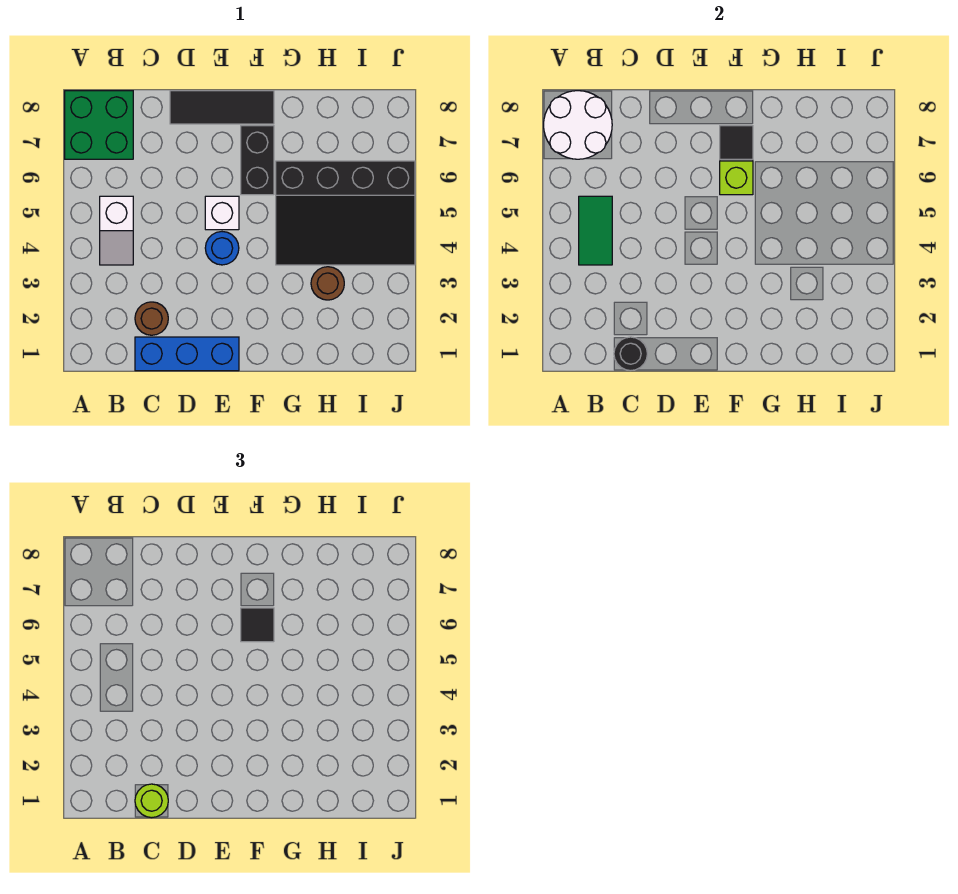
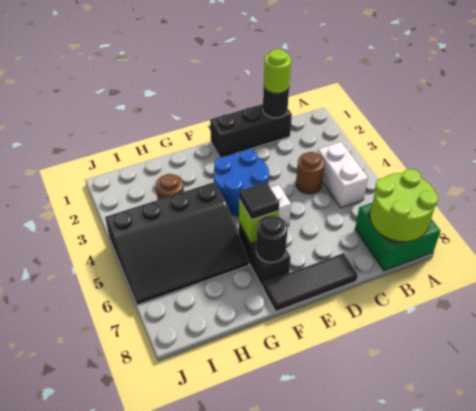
white 2x2 round brick [544,91,612,159] -> lime 2x2 round brick [370,169,439,242]
white 1x2 slope [100,196,133,265] -> white 1x2 brick [318,142,368,208]
green 1x2 tile [579,196,612,265] -> none
blue 1x3 brick [135,337,239,371] -> black 1x3 brick [210,104,292,158]
brown 1x1 round brick [135,302,168,335] -> brown 1x1 round brick moved to [296,152,325,194]
blue 1x1 round brick [205,232,239,265] -> blue 2x2 round brick [214,149,269,216]
black 1x1 tile [720,126,753,159] -> black 1x1 round brick [256,216,288,262]
black 3x4 slope [276,161,415,265] -> black 3x4 slope turned to [105,182,249,305]

